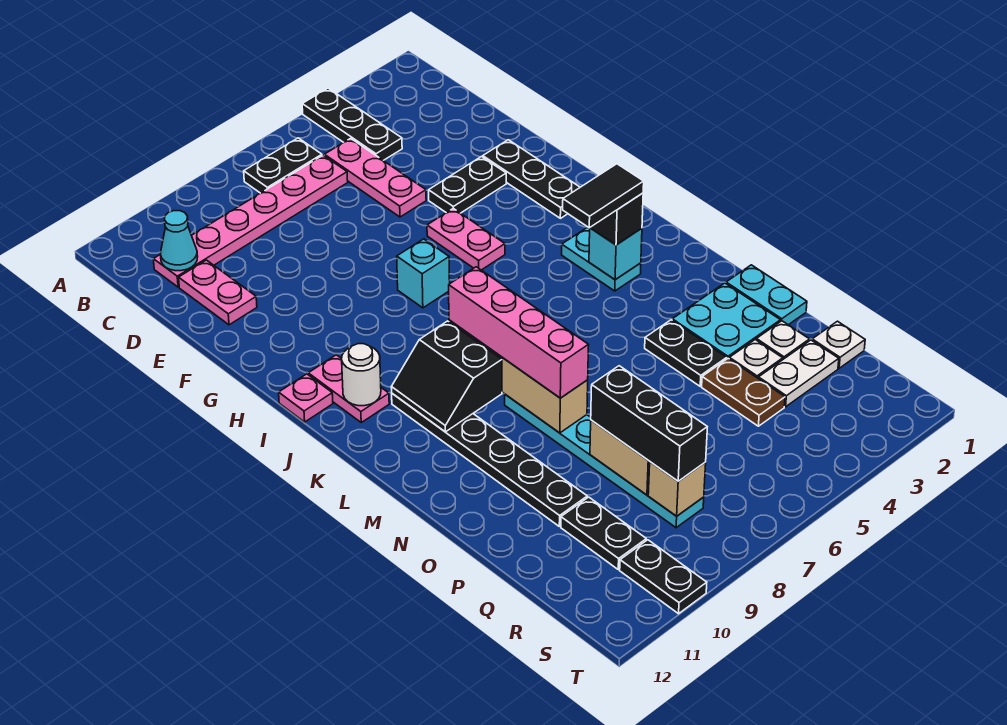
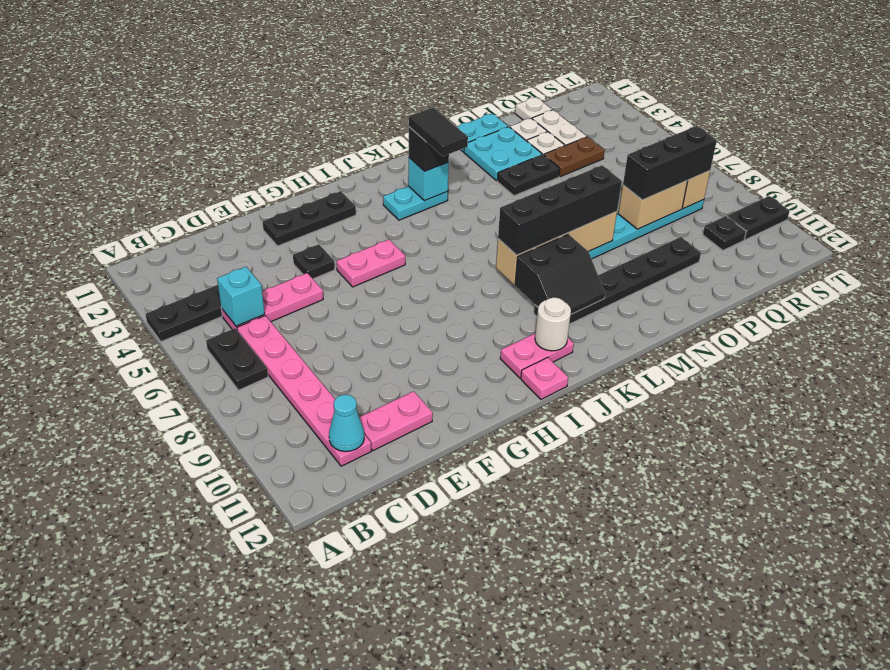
black 1x2 plate [429,157,506,213] -> black 1x1 plate [293,244,335,279]
cyan 1x1 brick [397,239,450,308] -> cyan 1x1 brick moved to [217,267,265,326]
pink 1x4 brick [449,267,589,398] -> black 1x4 brick [498,165,622,255]
black 1x2 plate [561,497,646,569] -> black 1x1 plate [703,216,746,250]

